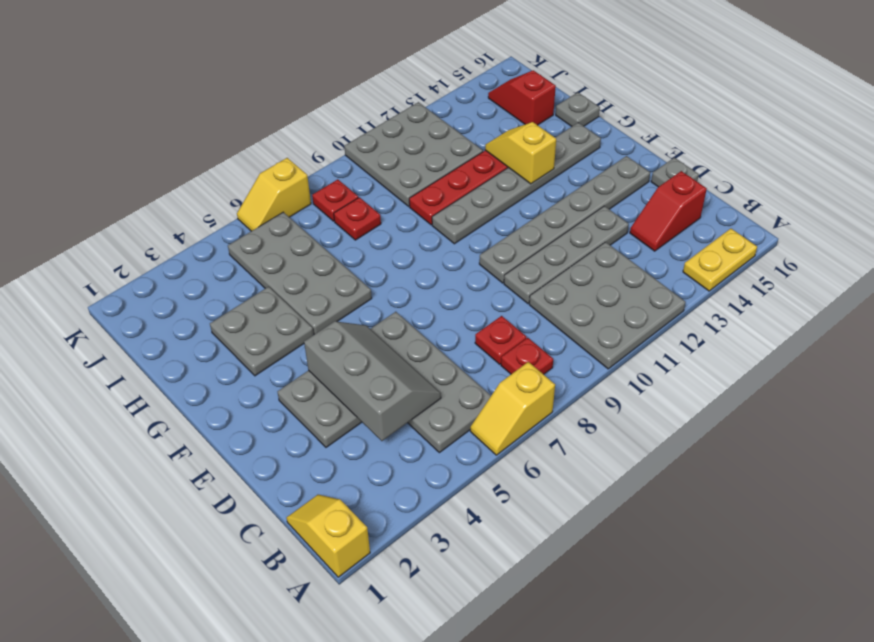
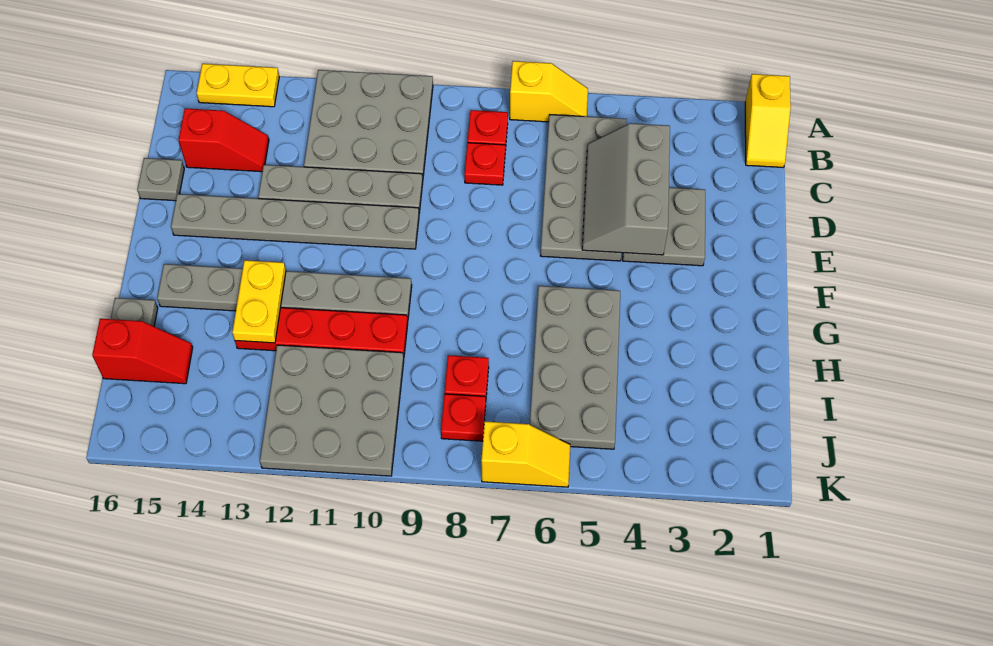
grey 2x2 plate [210,287,314,376] -> none
yellow 1x2 slope [485,122,556,184] -> yellow 1x2 plate [232,260,286,343]
red 1x2 slope [488,70,556,125] -> red 1x2 slope turned to [92,319,193,384]

